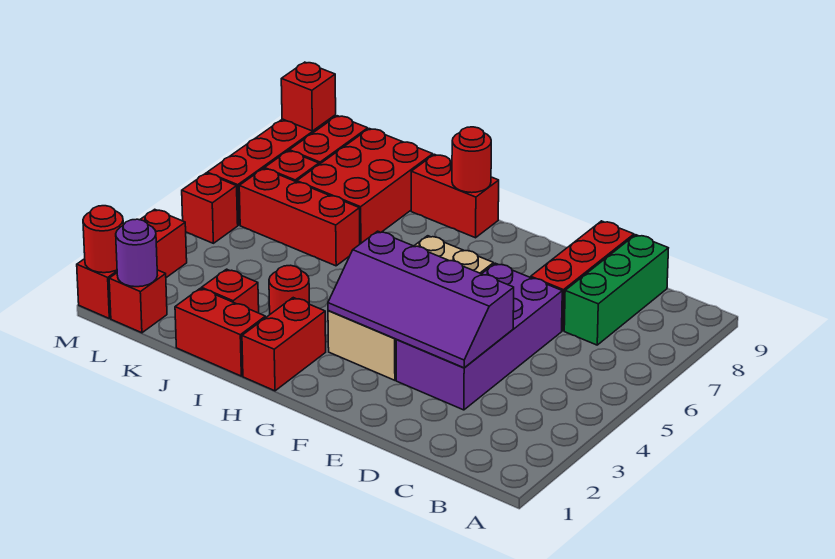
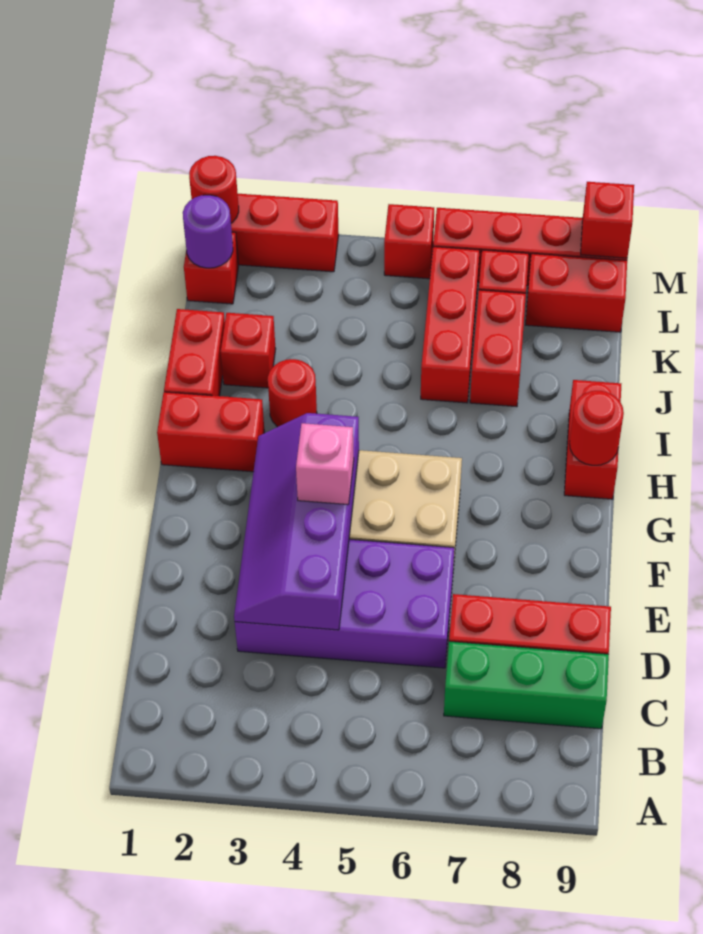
none -> pink 1x1 brick [296,423,354,505]
red 2x3 brick [297,129,433,244] -> red 1x2 brick [470,290,526,407]

